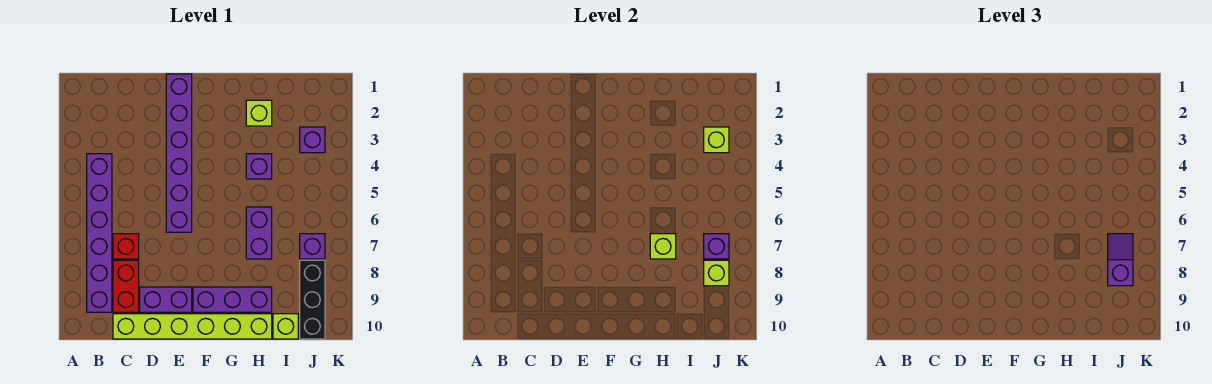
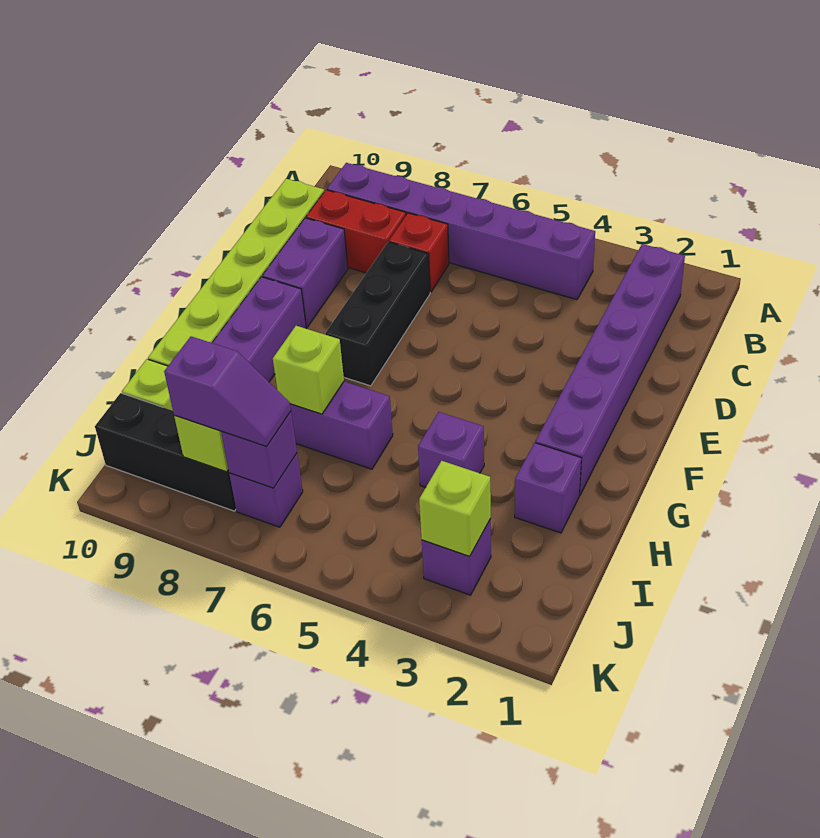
none -> black 1x3 brick [325,242,430,386]
purple 1x6 brick [166,74,192,232] -> purple 1x6 brick turned to [535,244,685,495]
lime 1x1 brick [246,100,272,126] -> purple 1x1 brick [515,443,581,533]

